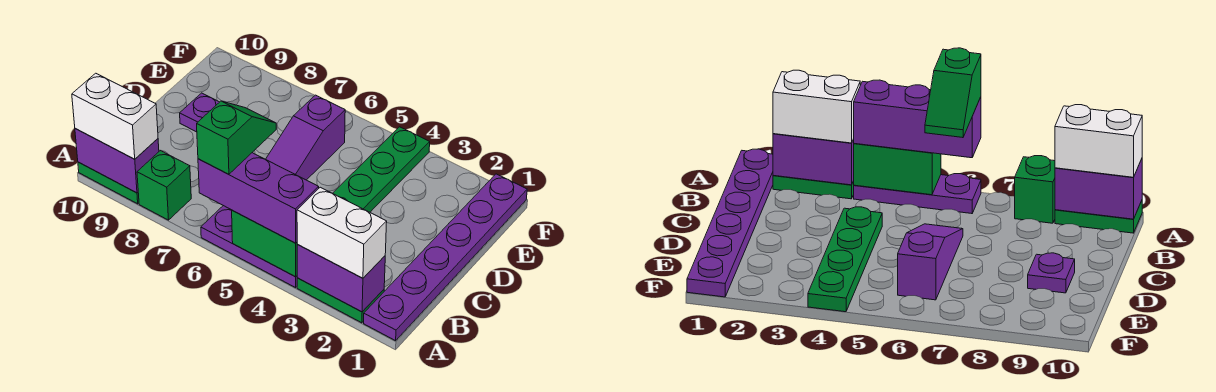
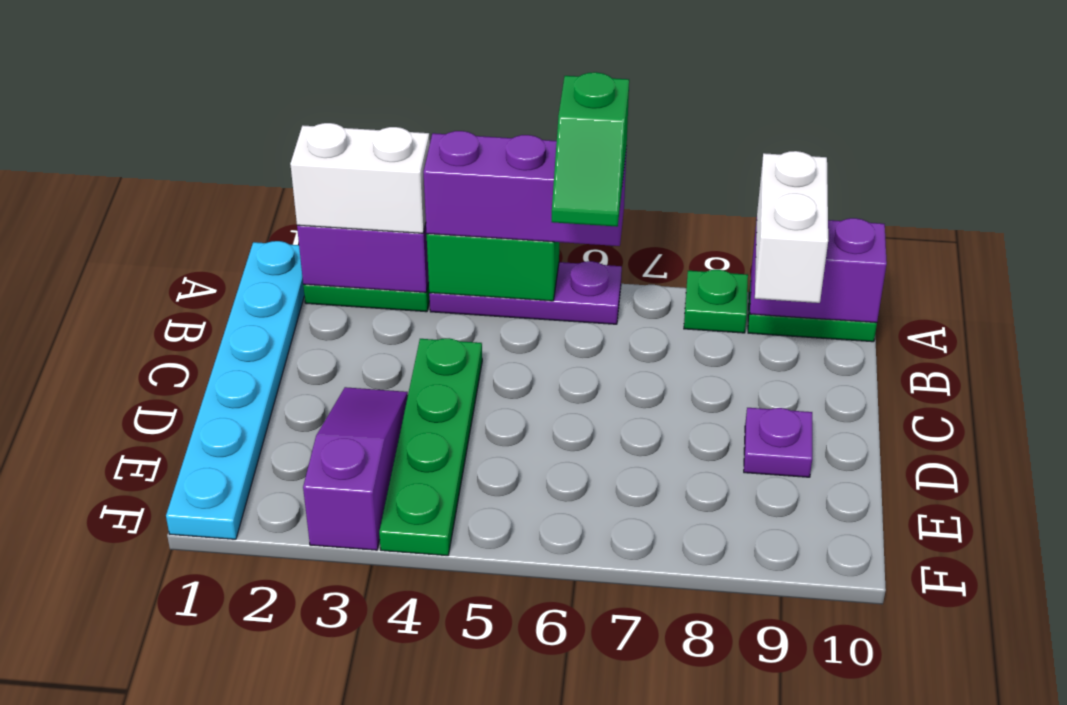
purple 1x6 plate [364,174,527,341] -> cyan 1x6 plate [166,241,304,539]
green 1x1 brick [137,151,191,220] -> green 1x1 plate [684,270,748,333]
white 1x2 brick [72,73,158,159] -> white 1x2 brick turned to [755,151,828,303]
purple 1x3 slope [266,95,345,180] -> purple 1x3 slope moved to [303,387,408,550]

